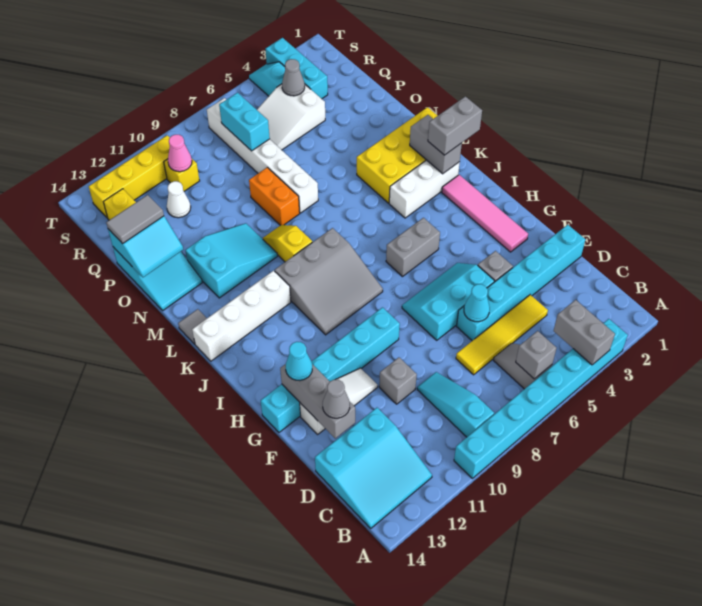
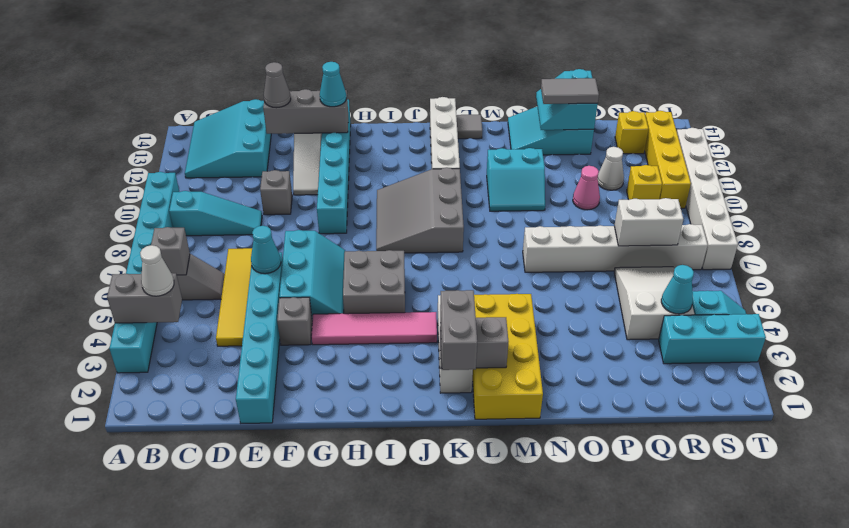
none -> white 1x1 cone [140,245,174,296]
pink 1x4 tile [442,175,528,252] -> pink 1x4 tile moved to [311,312,437,345]
grey 1x2 brick [386,218,440,277] -> grey 2x2 brick [343,250,405,314]
yellow 1x2 slope [263,225,312,262] -> none
cyan 2x3 slope [185,223,277,298] -> cyan 2x2 slope [487,148,545,211]
orange 1x2 brick [249,167,300,225] -> none
grey 1x2 tile [106,195,164,244] -> grey 1x2 tile turned to [541,78,599,104]
cyan 1x2 brick [219,93,270,151] -> white 1x2 brick [614,198,683,246]
grey 1x1 cone [282,59,305,96] -> cyan 1x1 cone [661,265,694,314]
pink 1x1 cone [168,135,192,172] -> pink 1x1 cone moved to [573,166,600,210]
none -> white 1x6 brick [677,128,738,270]

